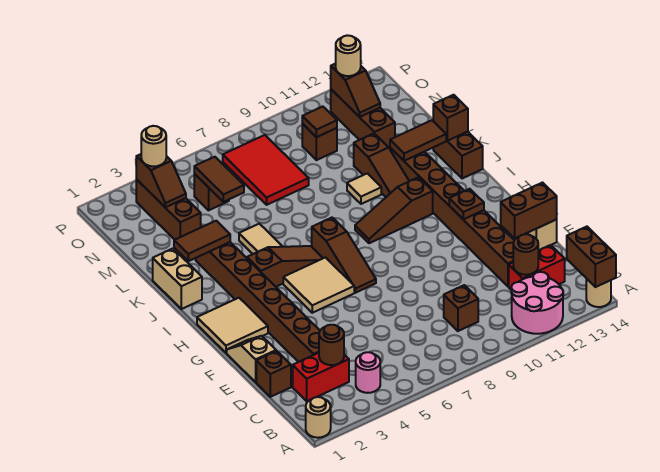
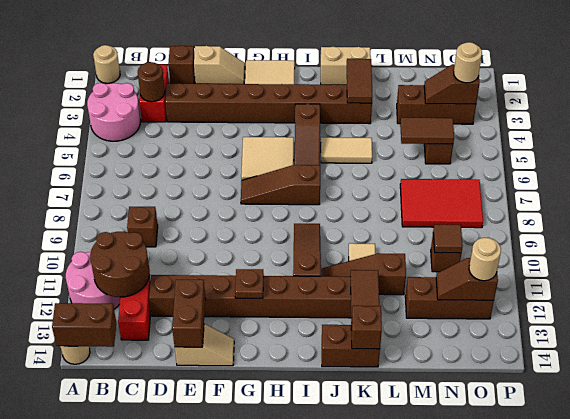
pink 1x1 round brick [356,352,380,393] -> pink 2x2 round brick [87,83,141,141]
brown 1x1 round brick [513,234,538,275] -> brown 2x2 round brick [90,232,150,297]

